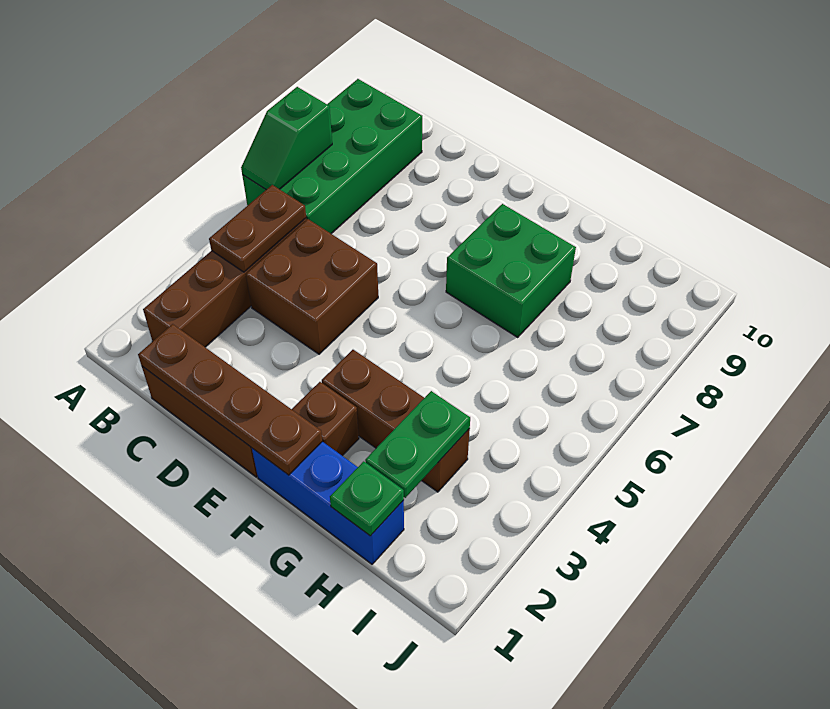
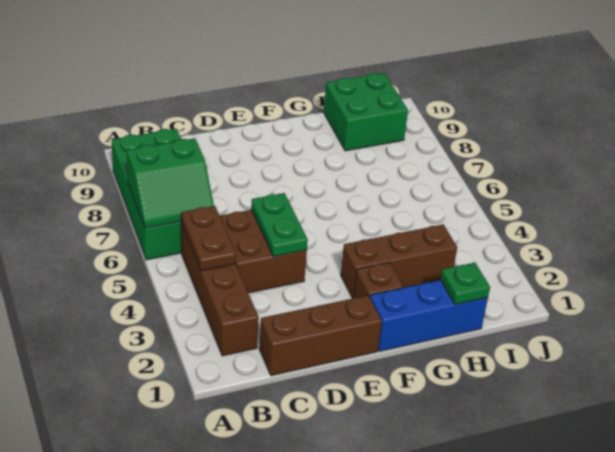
green 1x2 slope [241,87,332,190] -> green 2x2 slope [127,138,214,228]
brown 1x4 plate [138,324,322,475] -> none
green 2x2 brick [446,204,576,337] -> green 2x2 brick moved to [324,73,408,151]
green 1x2 plate [365,391,470,498] -> green 1x2 plate moved to [251,193,308,256]

